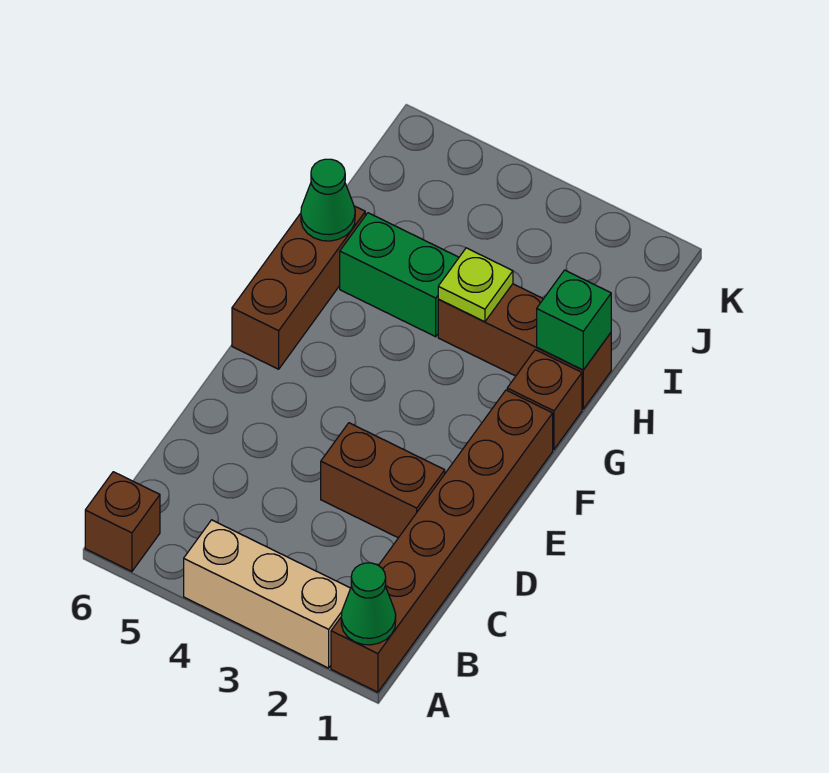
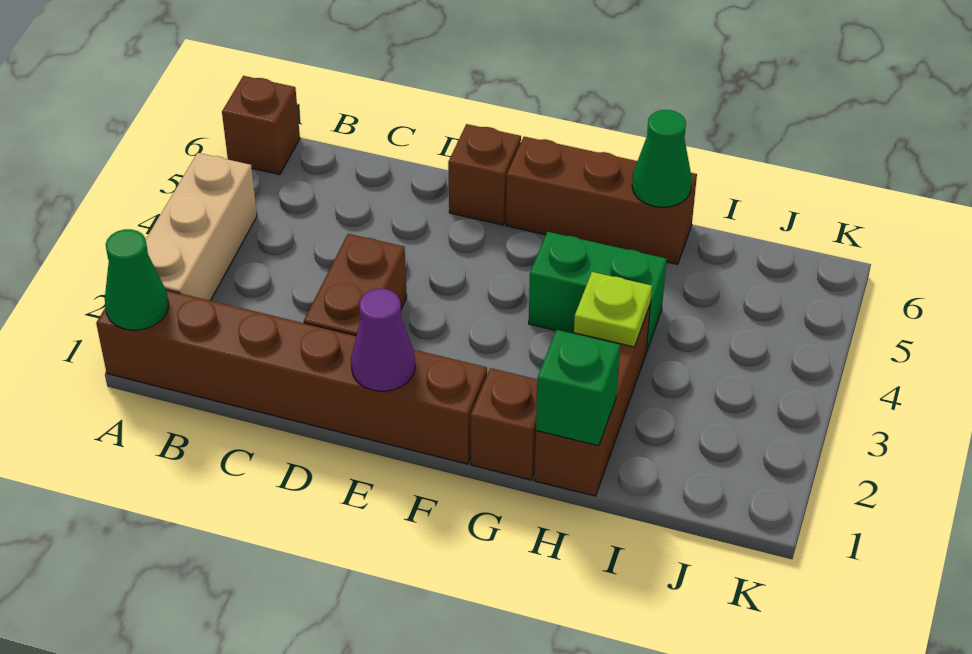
none -> purple 1x1 cone [351,289,415,391]
none -> brown 1x1 brick [448,124,521,225]
green 1x2 brick [340,213,459,337] -> green 1x2 brick turned to [529,232,666,352]

